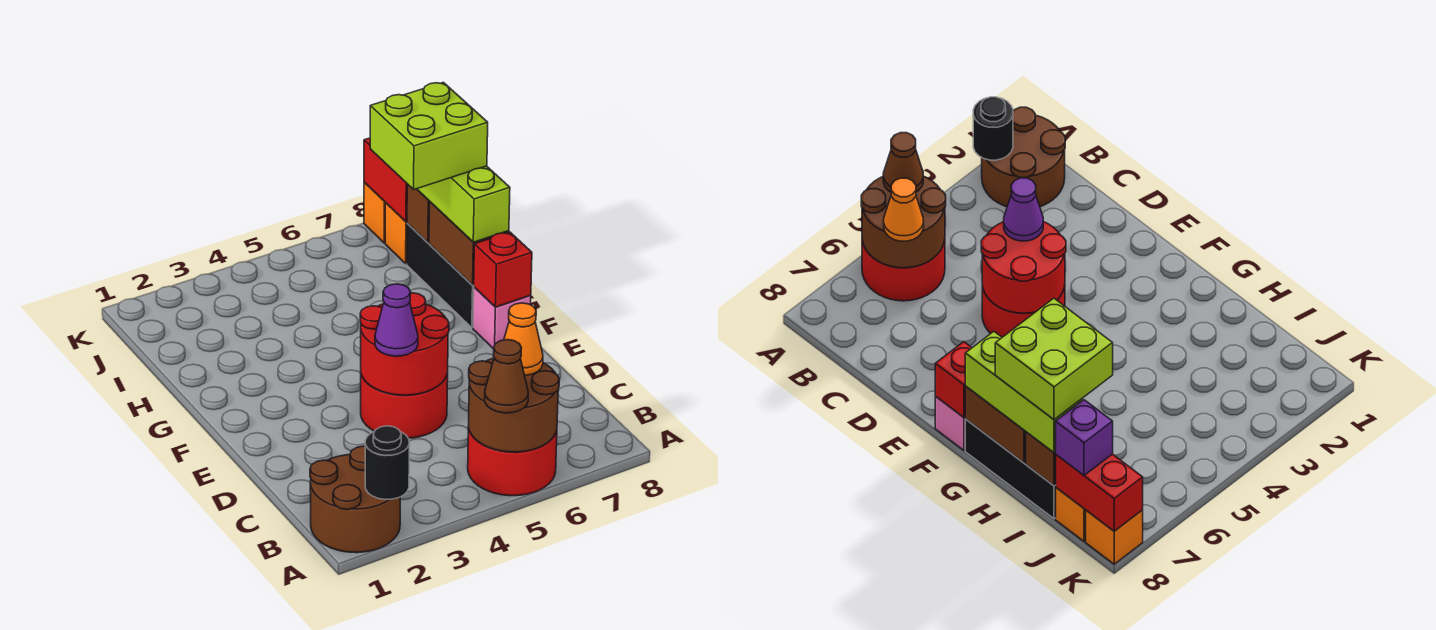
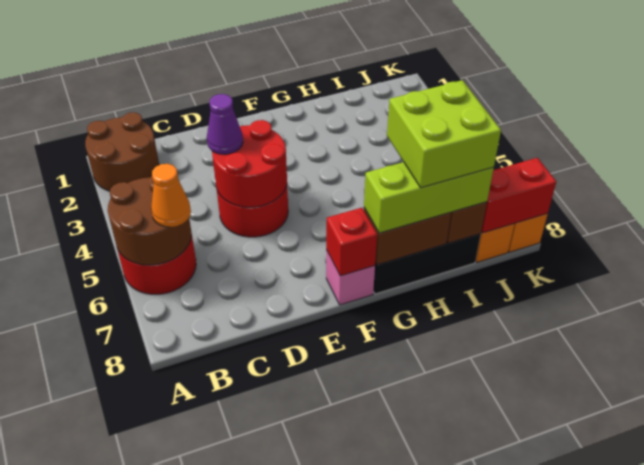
black 1x1 round brick [365,426,409,500] -> none
brown 1x1 cone [485,340,528,413] -> none
purple 1x1 brick [1056,400,1113,475] -> none

